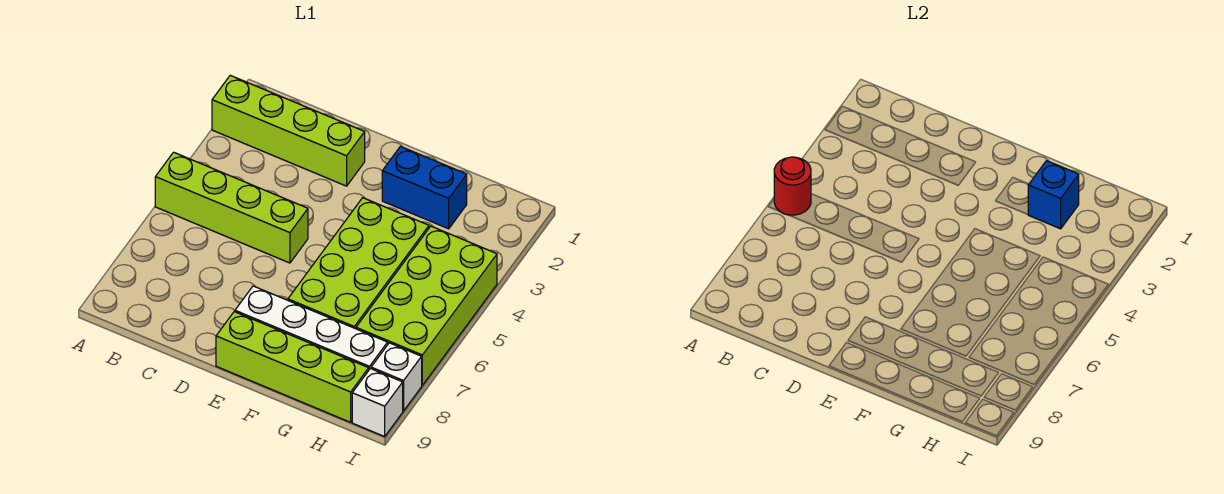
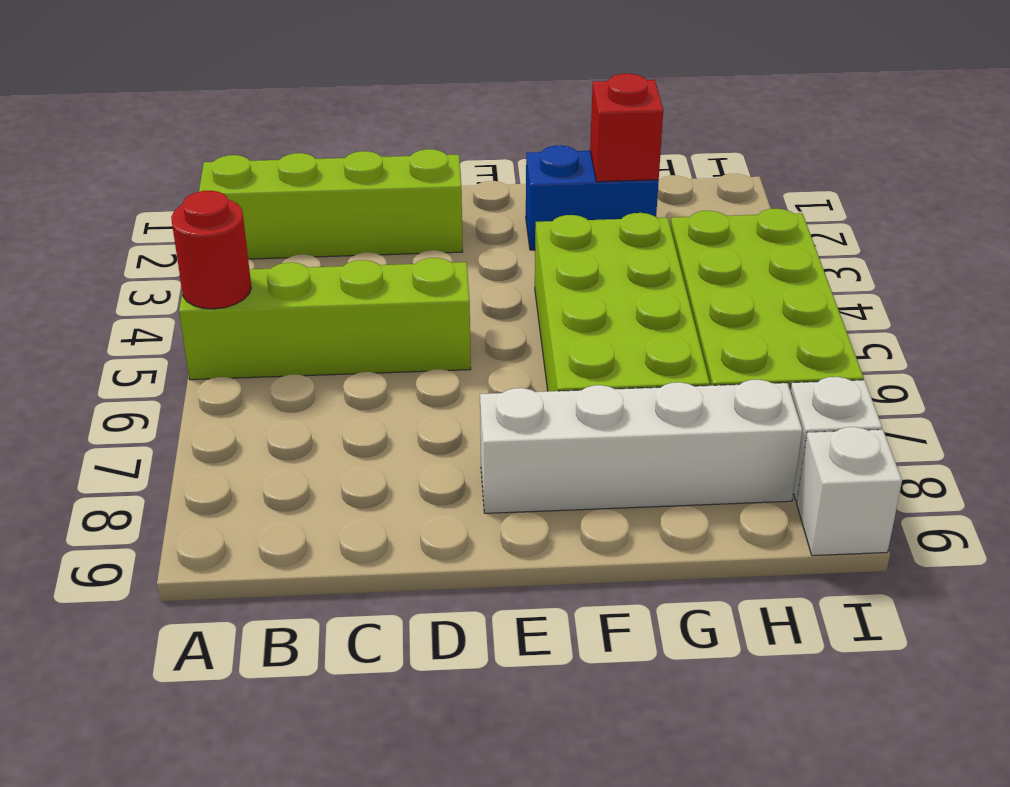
lime 1x4 brick [216,312,369,422] -> none
blue 1x1 brick [1028,161,1079,229] -> red 1x1 brick [590,74,663,182]

